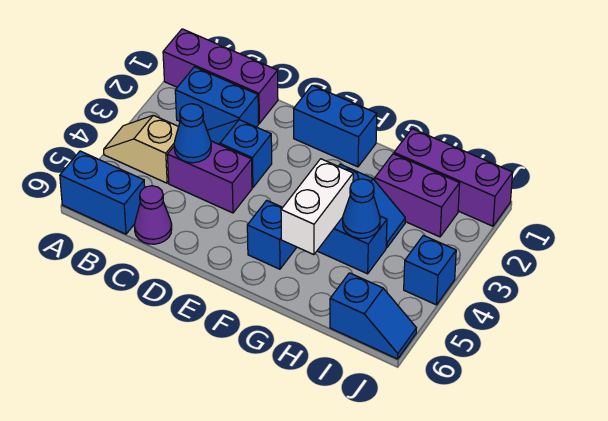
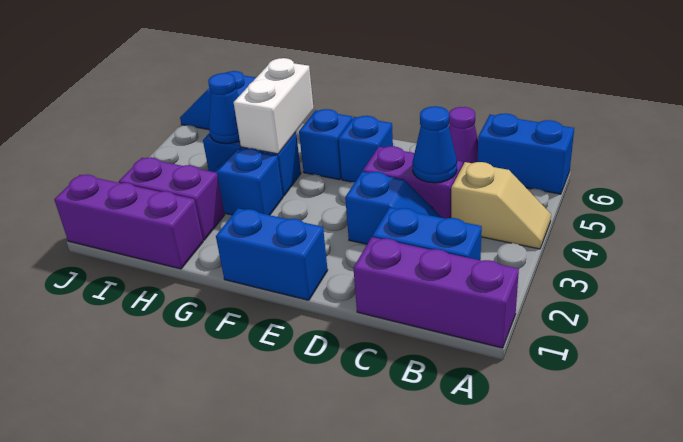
blue 1x1 brick [404,235,456,305] -> blue 1x1 brick moved to [339,116,393,182]

